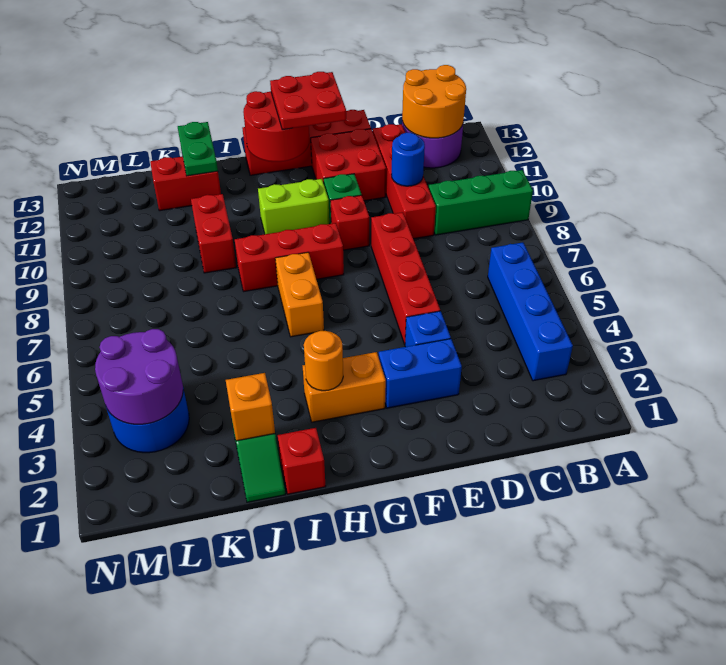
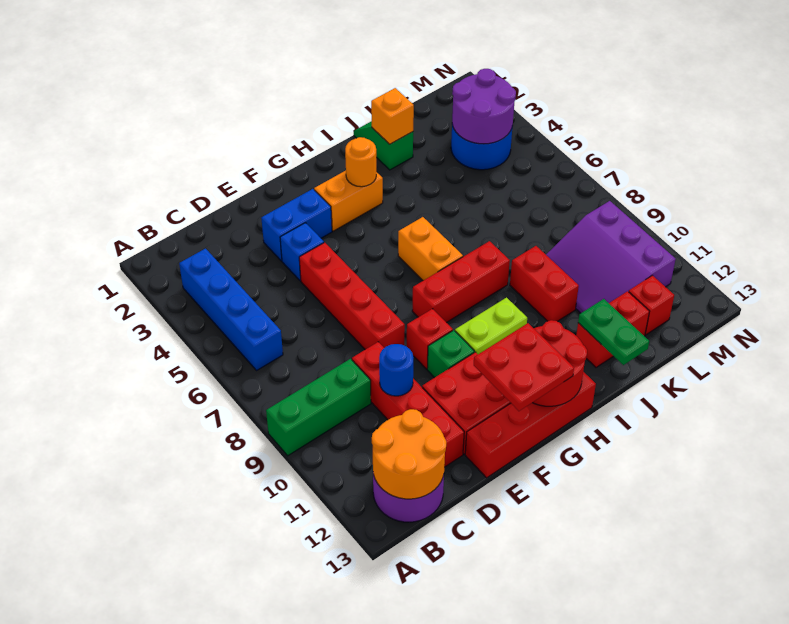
red 1x1 brick [278,428,326,494] -> red 1x1 brick moved to [629,275,674,335]
none -> purple 3x3 slope [546,201,676,313]

